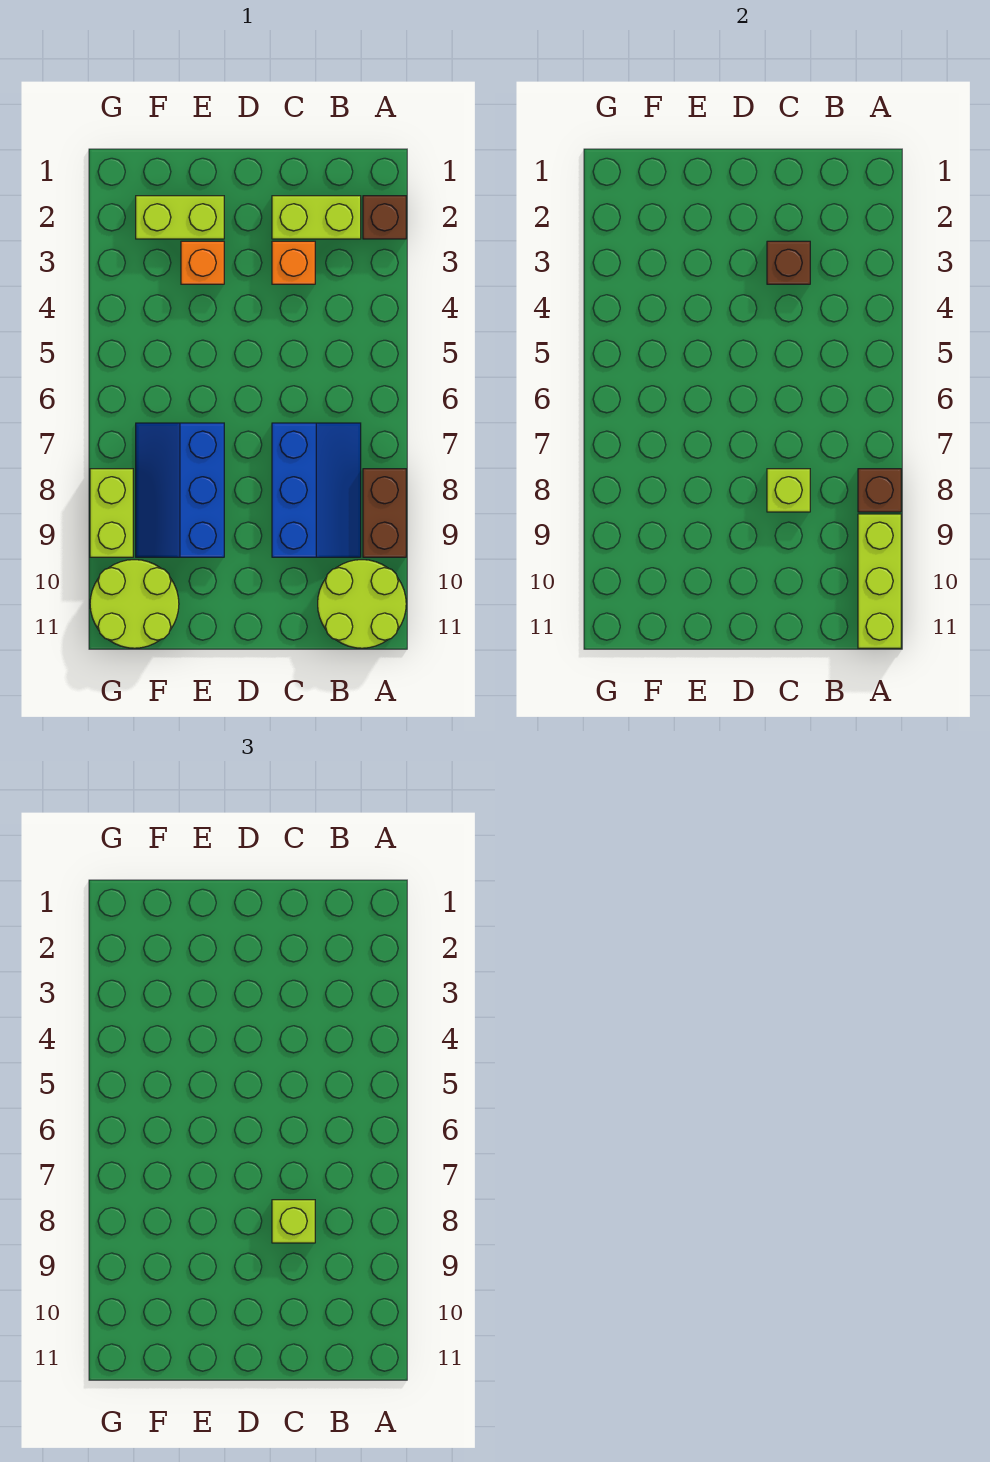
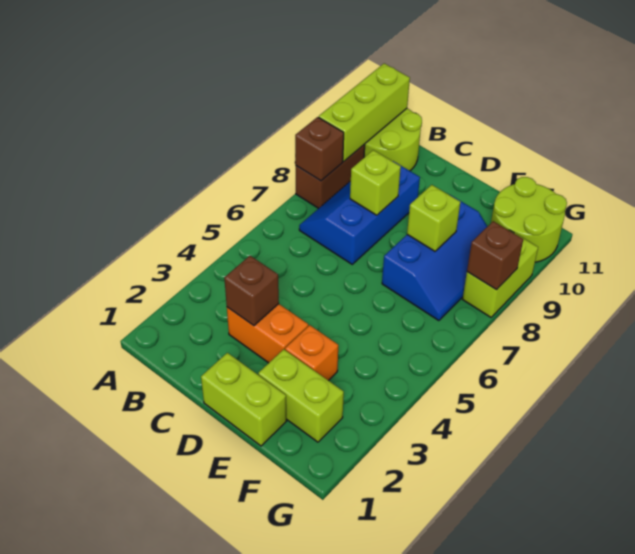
brown 1x1 brick [363,196,406,239] -> brown 1x1 brick moved to [467,221,523,290]
lime 1x2 brick [272,196,361,239] -> lime 1x2 brick moved to [201,353,286,446]
orange 1x1 brick [272,241,315,284] -> orange 1x2 brick [227,304,308,363]
lime 1x1 brick [272,1200,315,1243] -> lime 1x1 brick moved to [407,185,460,251]

